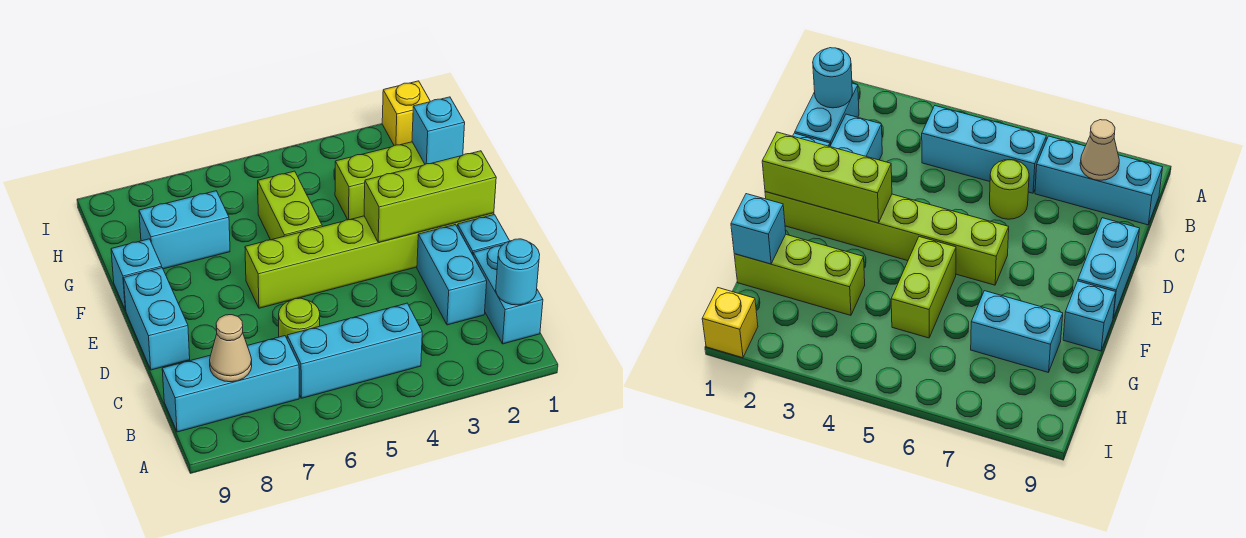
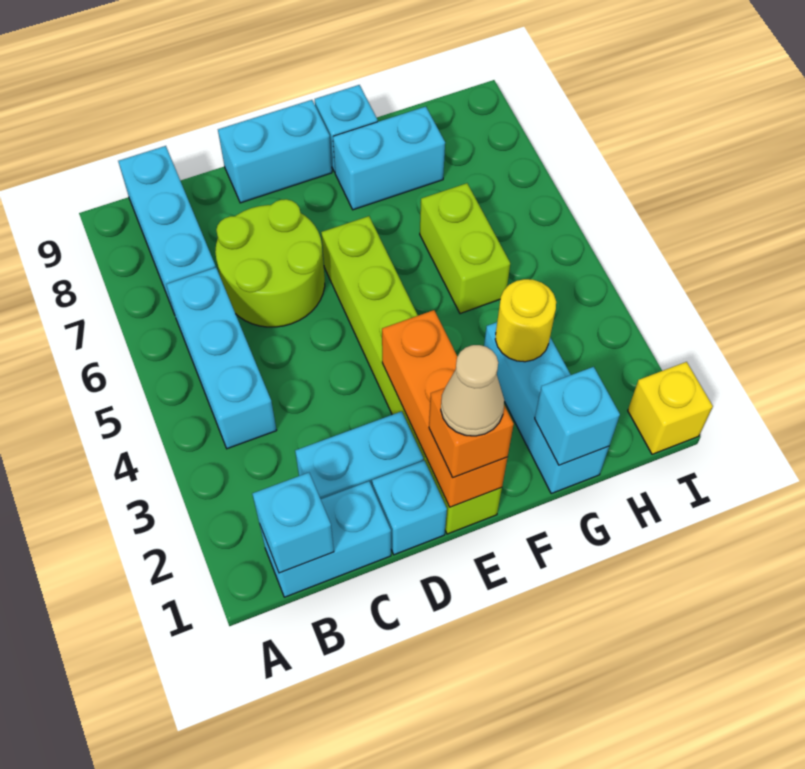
cyan 1x1 round brick [496,239,540,305] -> cyan 1x1 brick [252,473,334,573]
tan 1x1 cone [210,315,252,382] -> tan 1x1 cone moved to [441,345,504,436]
lime 1x1 round brick [279,298,320,338] -> lime 2x2 round brick [215,199,325,327]
lime 1x3 brick [364,151,496,242] -> orange 1x3 brick [382,310,507,507]
none -> orange 1x1 brick [429,388,514,478]
lime 1x2 brick [258,171,322,240] -> lime 1x2 brick turned to [420,183,510,314]
lime 1x3 brick [335,142,425,220] -> cyan 1x3 brick [484,322,609,493]
none -> yellow 1x1 round brick [495,279,556,362]
cyan 1x2 brick [139,191,230,269] -> cyan 1x2 brick turned to [333,107,445,210]

